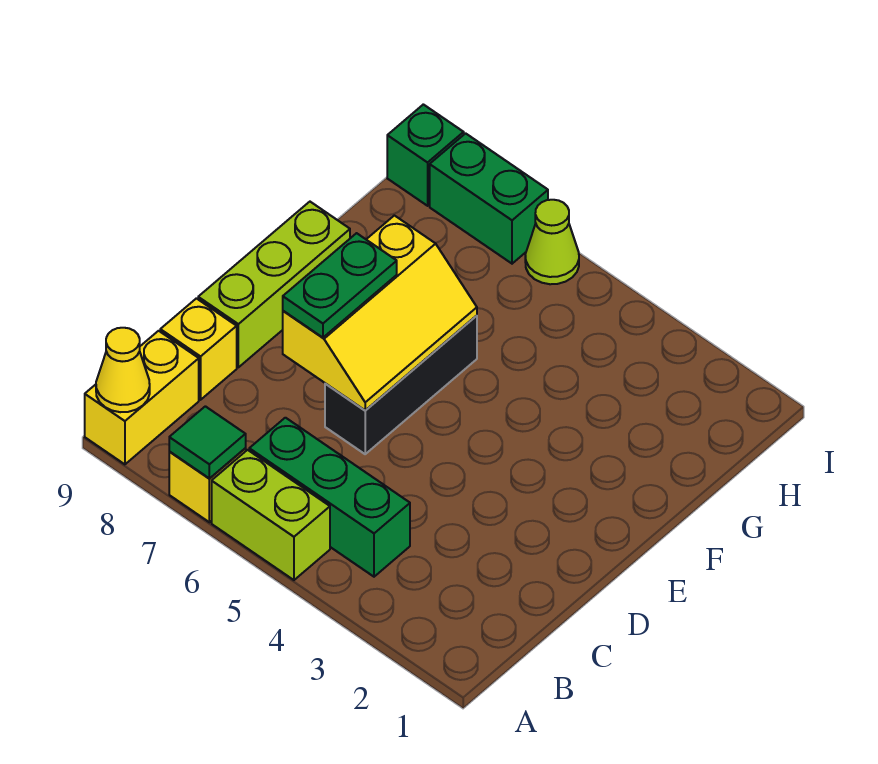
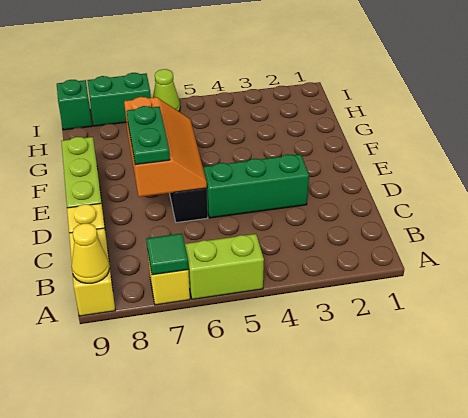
green 1x3 brick [249,418,410,577] -> green 1x3 brick moved to [203,154,309,218]
yellow 2x3 slope [283,216,477,410] -> orange 2x3 slope [124,97,207,197]

